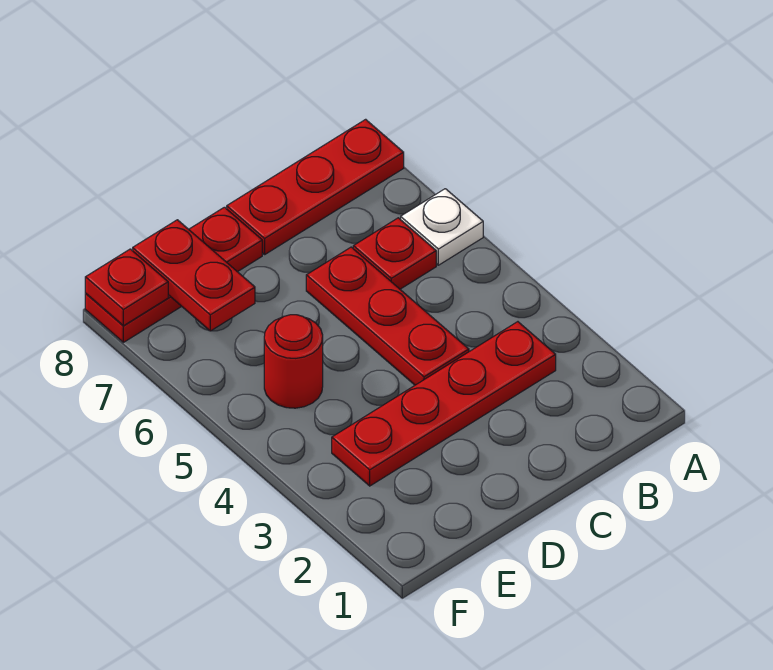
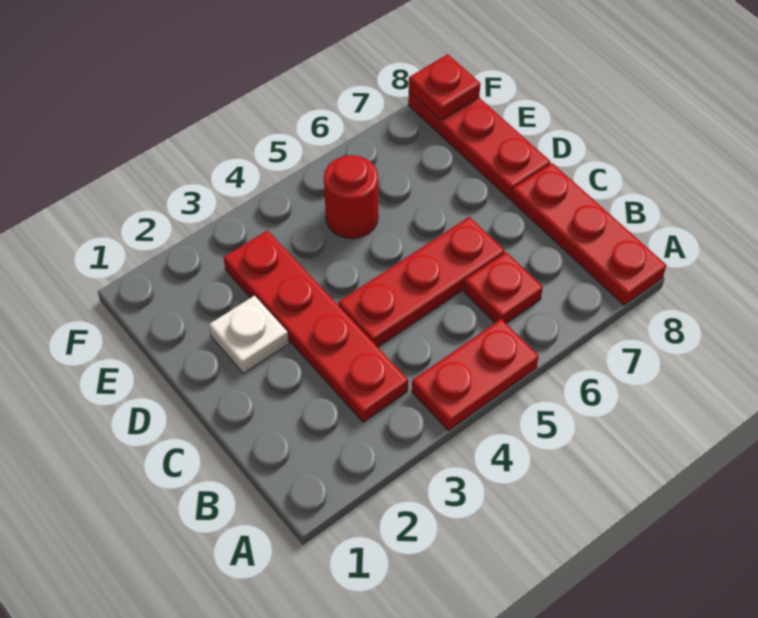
white 1x1 plate [401,189,483,265] -> white 1x1 plate moved to [209,296,289,373]
red 1x2 plate [133,220,255,331] -> red 1x2 plate moved to [412,319,539,431]

